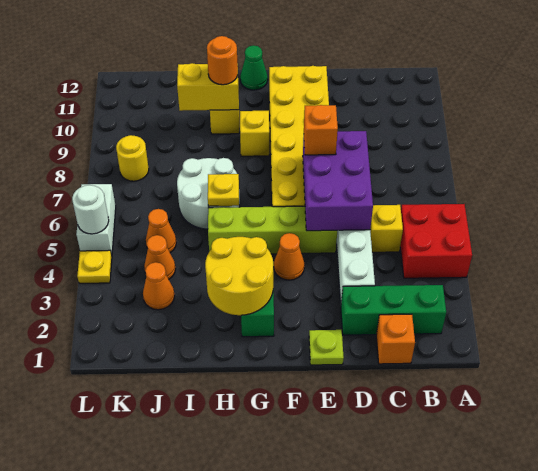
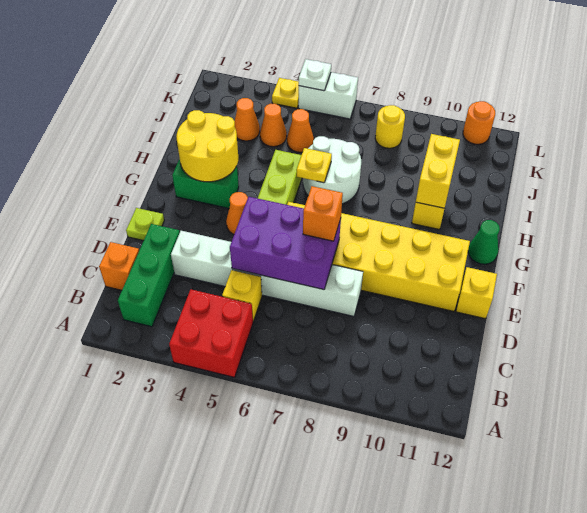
yellow 1x1 brick [240,111,269,156] -> yellow 1x1 brick moved to [456,267,497,319]
orange 1x1 round brick [207,36,238,85] -> orange 1x1 round brick moved to [463,101,495,144]
white 1x1 round brick [72,185,109,234] -> white 1x1 plate [299,59,331,91]

